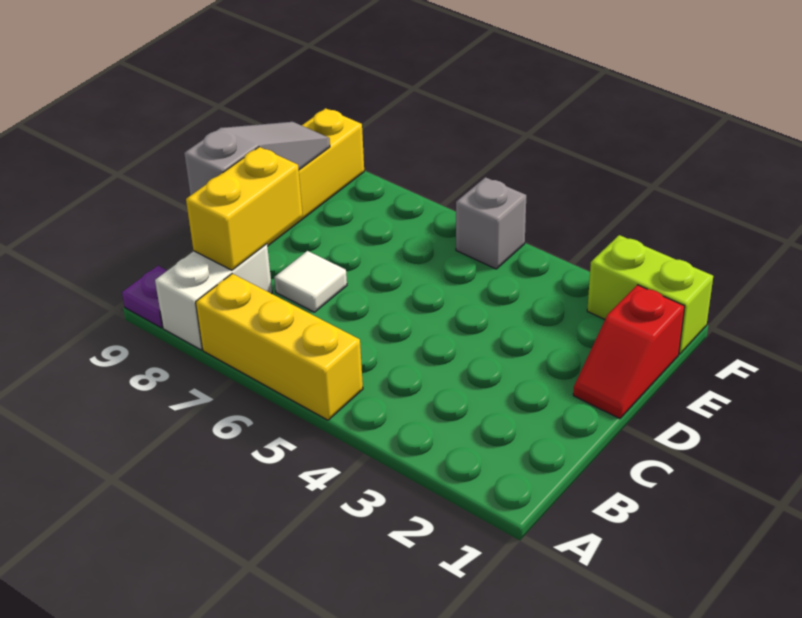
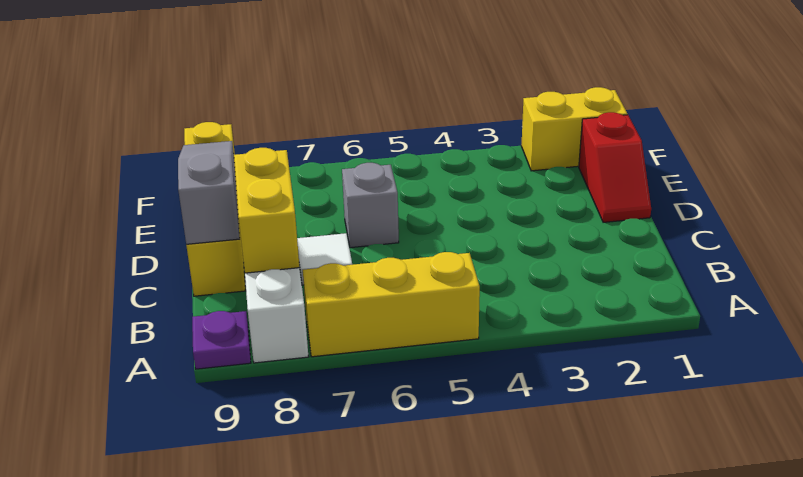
lime 1x2 brick [587,235,713,354] -> yellow 1x2 brick [521,87,627,171]
grey 1x1 brick [456,177,526,269] -> grey 1x1 brick moved to [342,163,399,248]

